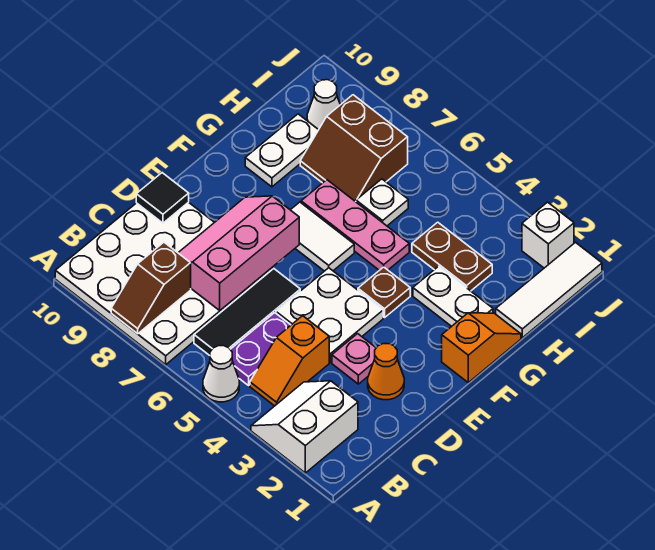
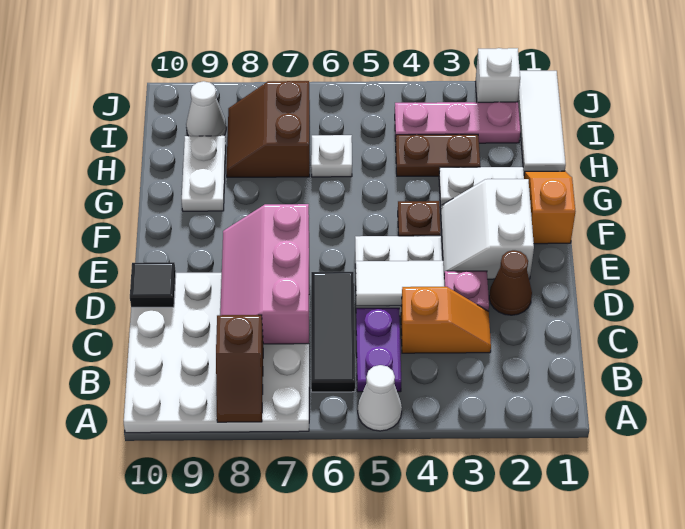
white 2x2 slope [251,381,358,473] -> white 2x2 slope moved to [441,179,534,279]
orange 1x2 slope [250,316,329,406] -> orange 1x2 slope turned to [401,287,491,353]
orange 1x1 cone [368,344,404,400] -> brown 1x1 cone [489,250,532,315]
white 1x2 tile [291,202,354,271] -> white 1x2 tile moved to [356,261,444,306]
pink 1x3 plate [301,180,409,270] -> pink 1x3 plate moved to [395,102,520,143]
brown 2x2 slope [300,95,408,202] -> brown 2x2 slope turned to [226,81,310,177]

